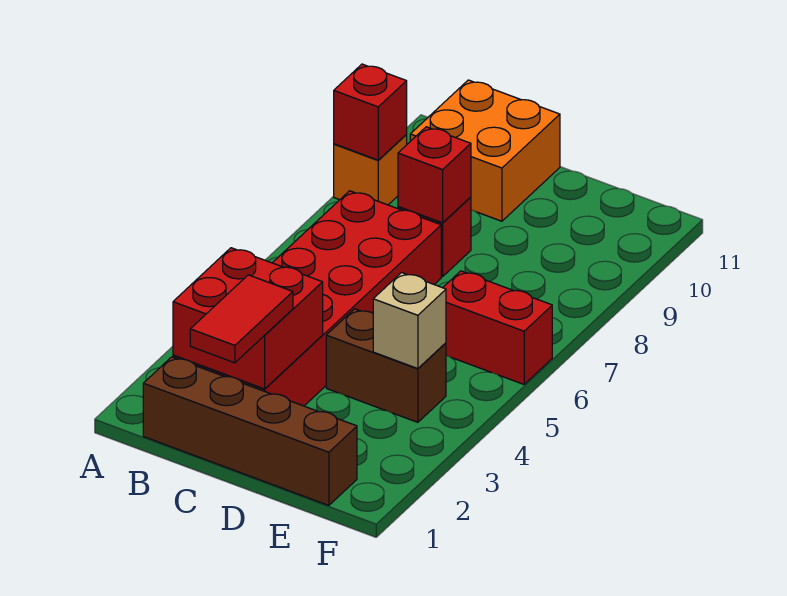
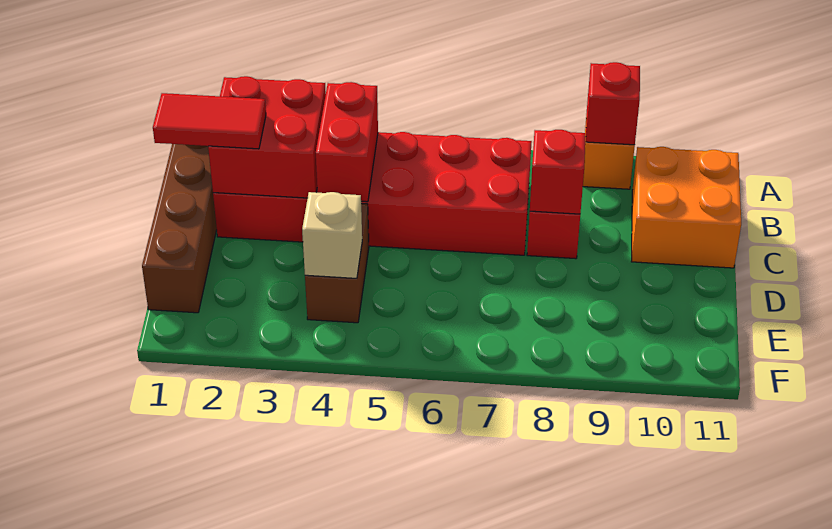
red 1x2 brick [443,271,552,384] -> red 1x2 brick moved to [316,82,378,202]

